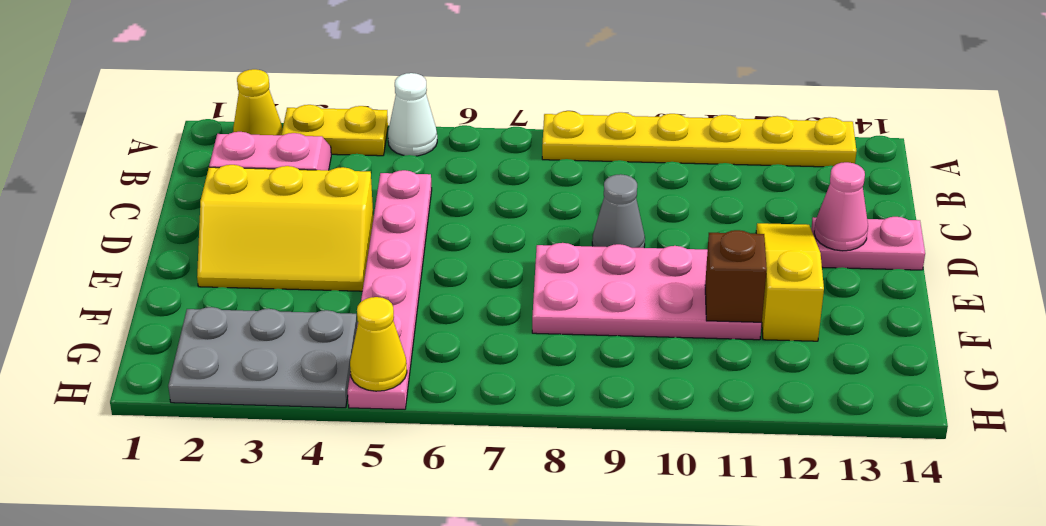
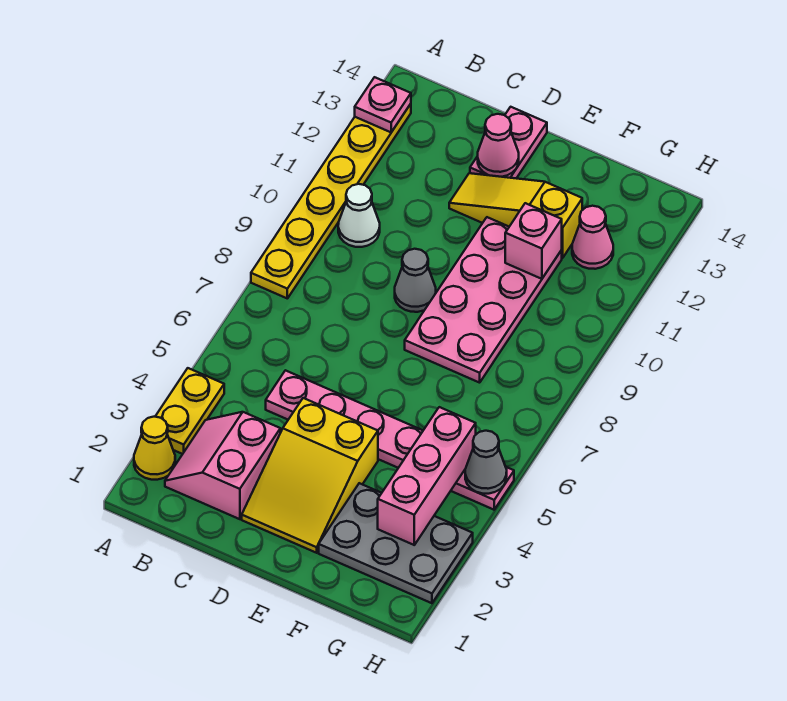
white 1x1 cone [388,73,437,156] -> white 1x1 cone moved to [338,184,380,247]
none -> pink 1x1 plate [355,77,411,132]
yellow 2x3 slope [197,165,373,291] -> yellow 2x3 slope turned to [242,398,378,553]
brown 1x1 brick [705,230,767,322] -> pink 1x1 brick [505,203,562,279]
grey 2x3 plate [168,307,357,408] -> grey 2x3 plate turned to [319,483,473,603]
none -> pink 1x3 brick [378,407,476,545]
none -> pink 1x1 cone [572,206,613,269]
yellow 1x1 cone [350,297,407,391] -> grey 1x1 cone [465,431,507,494]

